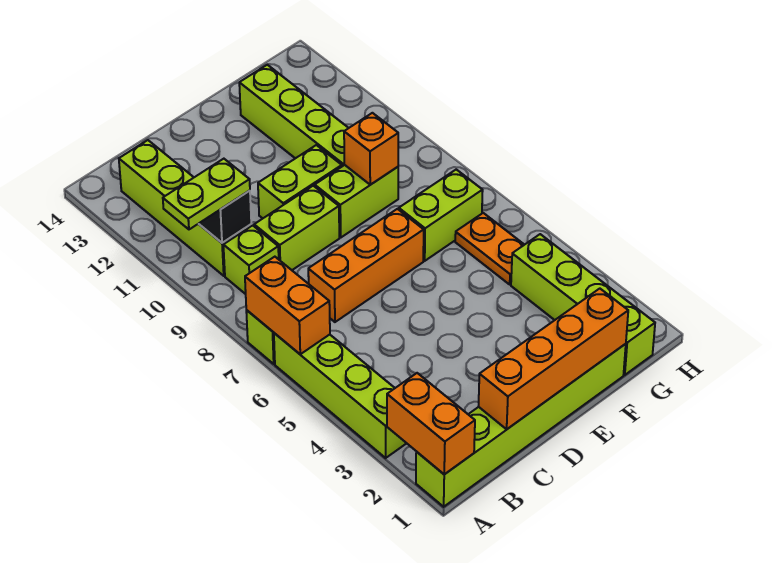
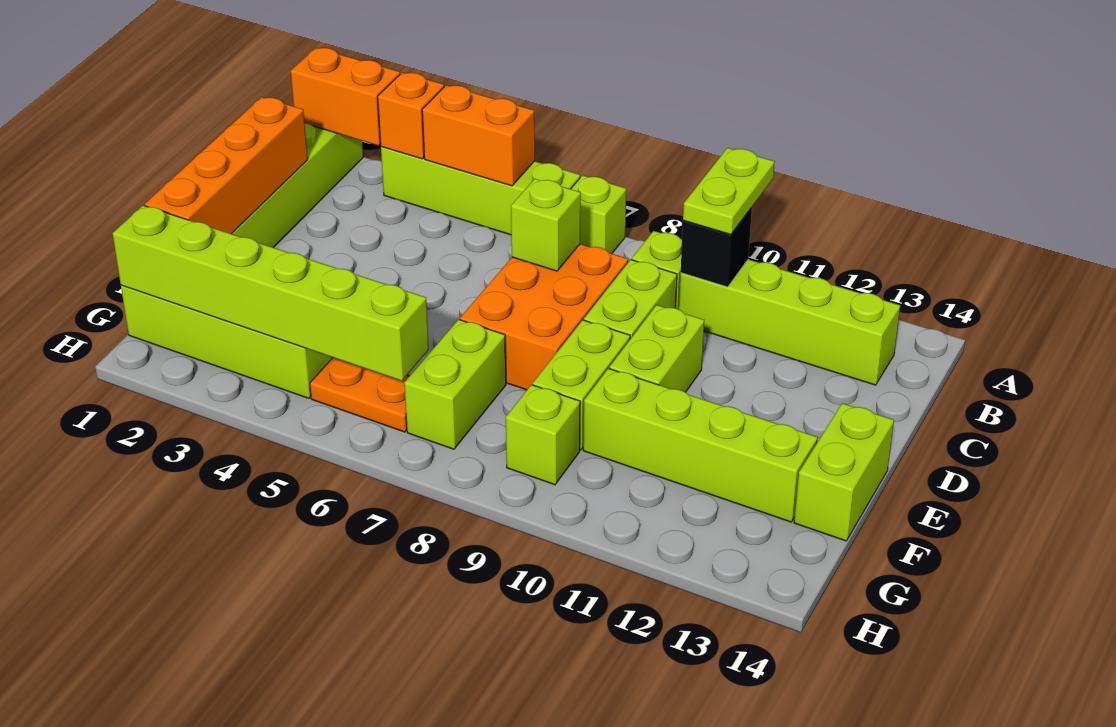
orange 1x2 brick [245,257,330,354] -> orange 1x2 brick moved to [422,85,535,186]
orange 1x3 brick [308,209,424,322] -> orange 2x3 brick [460,244,628,390]
none -> lime 1x1 brick [511,179,581,271]
none -> lime 1x2 brick [794,403,894,541]
orange 1x1 brick [344,113,398,185] -> orange 1x1 brick moved to [378,72,444,159]
none -> lime 1x6 brick [112,205,429,381]
none -> lime 1x1 brick [506,385,580,485]

